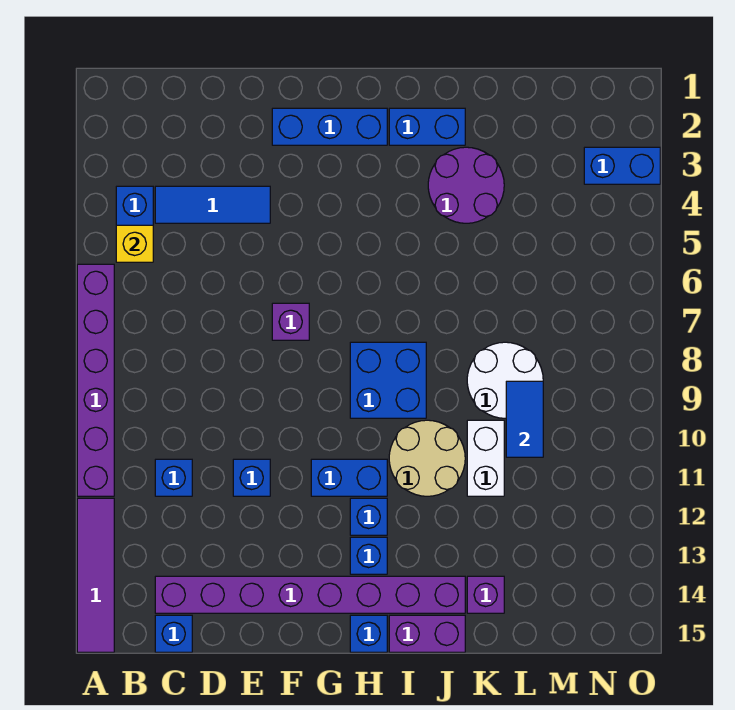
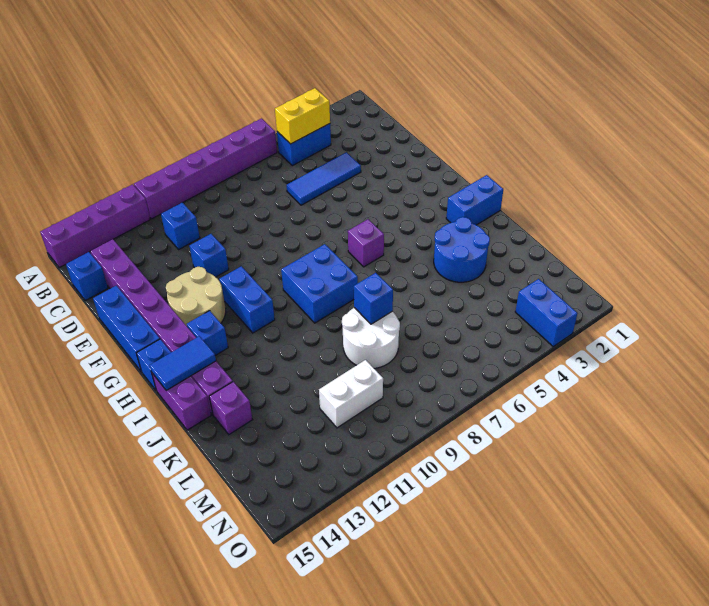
purple 1x4 tile [77,498,114,652] -> purple 1x4 brick [40,184,150,268]
yellow 1x1 brick [116,225,153,262] -> yellow 1x2 brick [275,88,330,144]
blue 1x3 tile [155,186,270,223] -> blue 1x3 tile turned to [287,152,361,205]
blue 1x3 brick [272,108,387,145] -> blue 1x3 brick moved to [93,285,160,372]
purple 1x1 brick [272,303,309,340] -> purple 1x1 brick moved to [348,219,384,267]
blue 1x1 brick [350,498,387,535] -> blue 1x1 brick moved to [354,273,393,324]
blue 1x2 brick [389,108,465,145] -> blue 1x2 brick turned to [446,175,503,225]
tan 2x2 round brick [389,420,465,496] -> tan 2x2 round brick moved to [166,267,226,326]
purple 2x2 round brick [428,147,504,223] -> blue 2x2 round brick [434,217,490,282]
white 1x2 brick [467,420,504,496] -> white 1x2 brick moved to [319,360,383,428]
blue 1x2 tile [506,381,543,457] -> blue 1x2 tile moved to [150,336,216,390]

